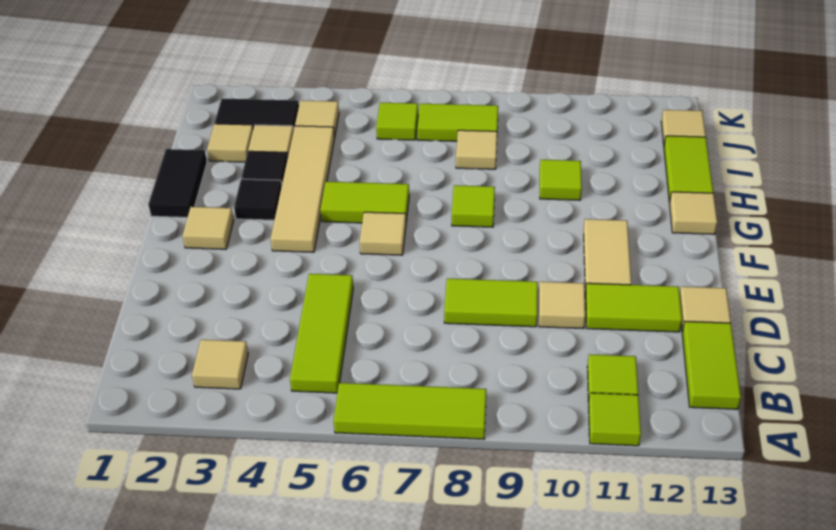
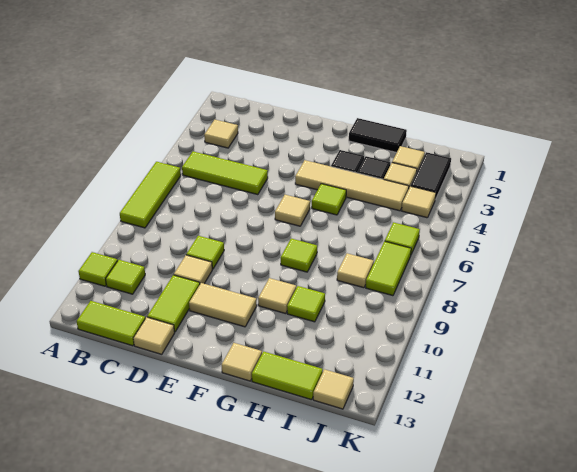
lime 1x2 tile [444,279,538,327] -> lime 1x1 tile [186,236,224,269]
tan 1x1 tile [183,207,234,249] -> tan 1x1 tile moved to [258,278,296,314]
lime 1x2 tile [321,182,409,223] -> lime 1x1 tile [312,184,346,215]

